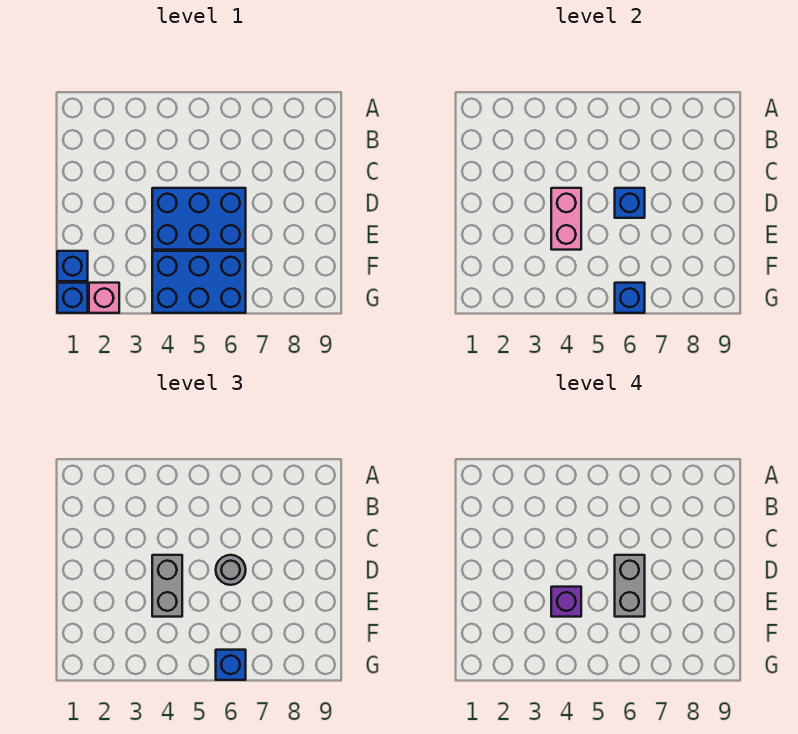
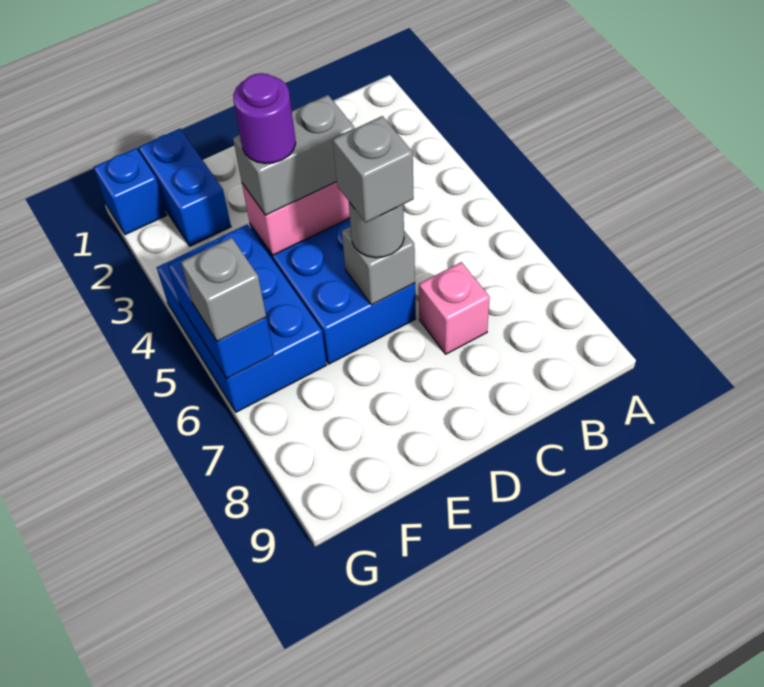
blue 1x1 brick [615,188,645,218] -> grey 1x1 brick [342,226,415,305]
grey 1x2 brick [615,555,645,617] -> grey 1x1 brick [333,116,414,223]
purple 1x1 brick [551,587,581,617] -> purple 1x1 round brick [233,73,296,164]
blue 1x1 brick [57,251,88,281] -> blue 1x2 brick [139,129,231,246]
pink 1x1 brick [89,283,119,313] -> pink 1x1 brick moved to [419,262,490,354]
blue 1x1 brick [615,283,645,313] -> blue 1x2 brick [168,242,274,379]
blue 1x1 brick [216,650,246,680] -> grey 1x1 brick [181,237,266,342]

